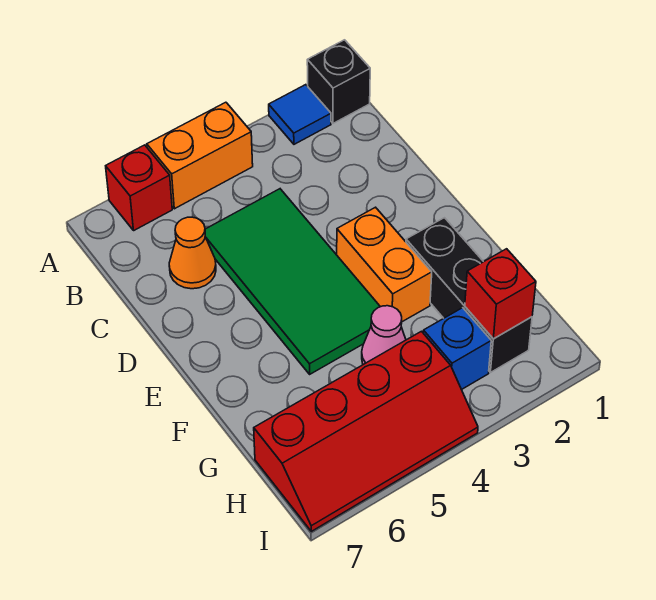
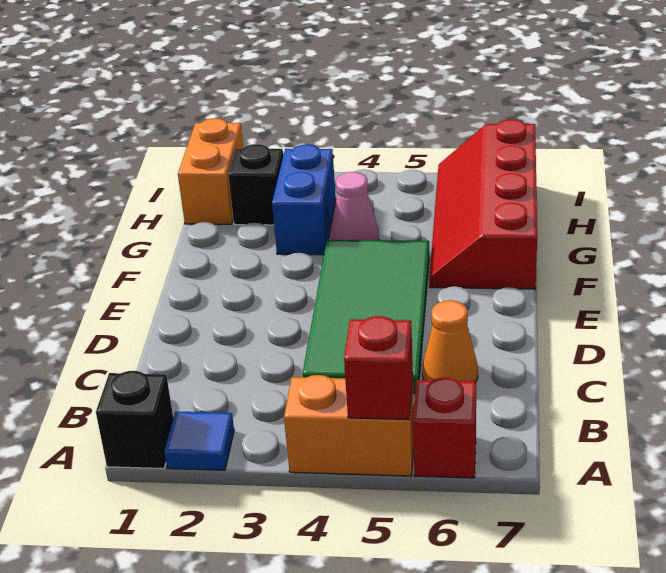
orange 1x2 brick [337,207,432,322] -> orange 1x2 brick moved to [178,118,243,224]
black 1x3 brick [406,218,532,373] -> black 1x1 brick [228,144,283,225]
red 1x1 brick [465,249,536,339] -> red 1x1 brick moved to [344,316,413,420]
blue 1x1 brick [423,308,491,389] -> blue 1x2 brick [272,144,336,255]
red 2x4 slope [254,331,478,531] -> red 2x4 slope turned to [429,119,537,289]

